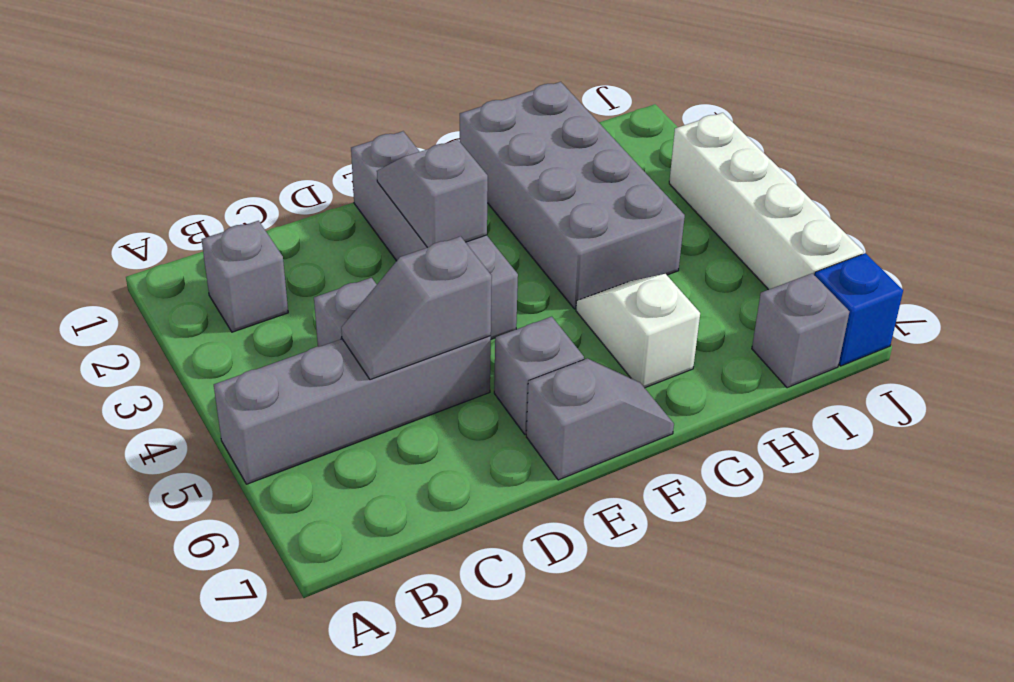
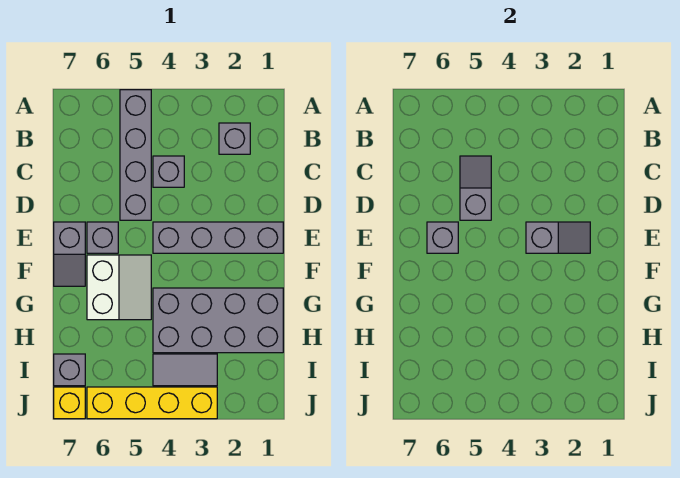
none -> grey 1x1 brick [427,222,458,253]
white 1x2 slope [576,274,700,388] -> white 2x2 slope [87,255,151,320]
none -> grey 1x2 tile [153,354,217,386]
white 1x4 brick [669,113,864,290] -> yellow 1x4 brick [87,387,217,419]
blue 1x1 brick [815,253,903,366] -> yellow 1x1 brick [54,387,85,419]

